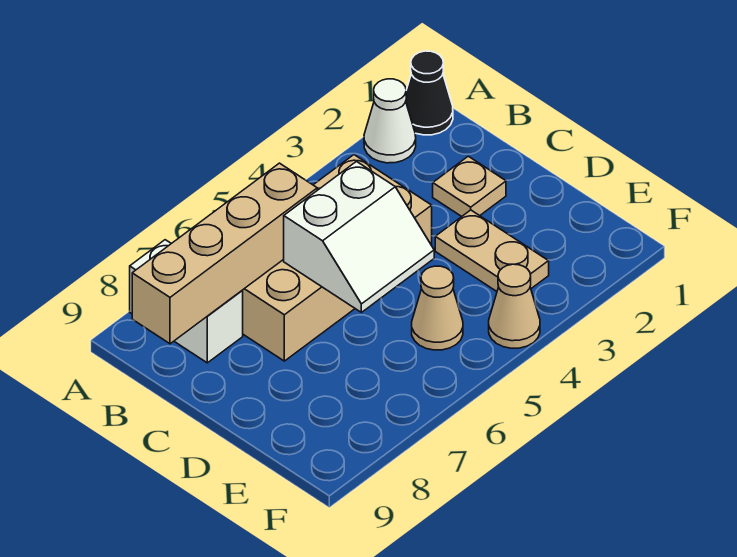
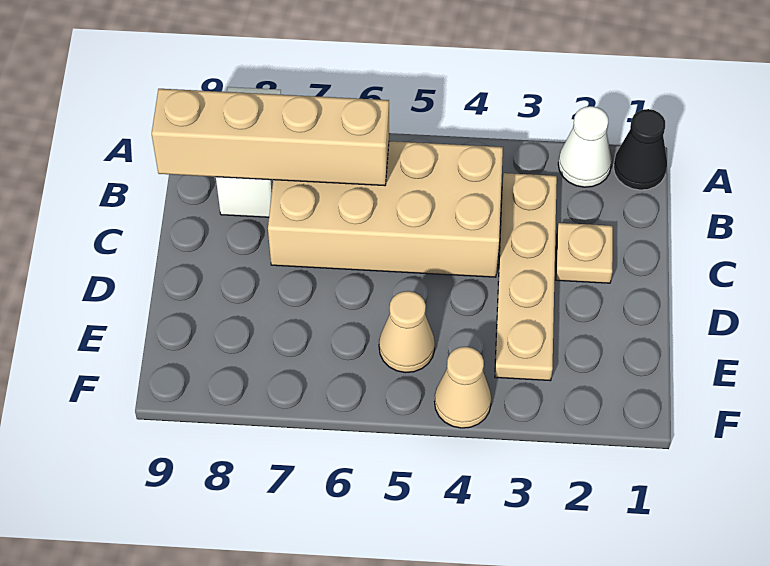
white 2x2 slope [284,162,434,312] -> none
tan 1x2 plate [435,210,549,291] -> tan 1x4 plate [495,173,557,381]

